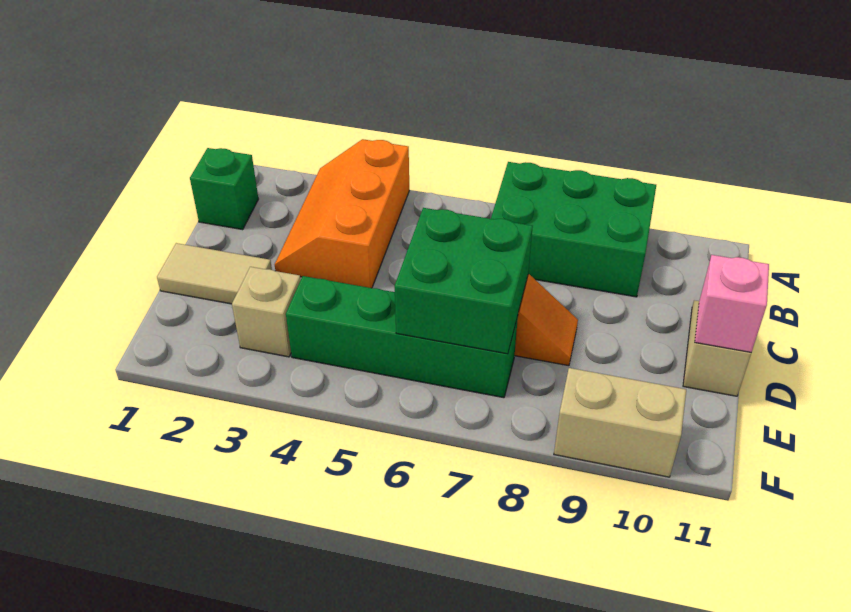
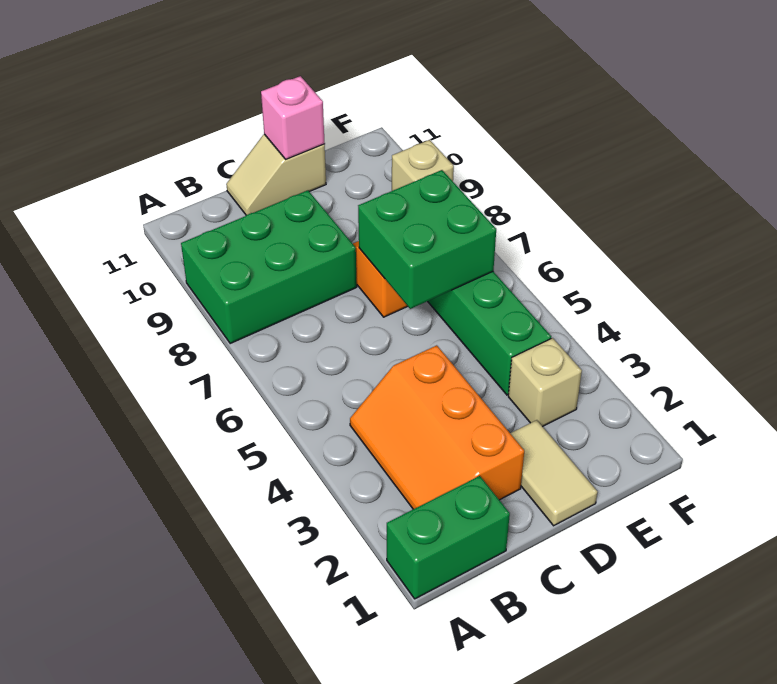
orange 2x3 slope [275,139,409,288] -> orange 2x3 slope turned to [350,345,524,509]
green 2x3 brick [491,162,656,297] -> green 2x3 brick turned to [181,190,357,343]
green 1x1 brick [190,148,258,230] -> green 1x2 brick [387,476,510,599]
tan 1x2 brick [554,368,686,477] -> tan 1x1 brick [392,140,454,191]

